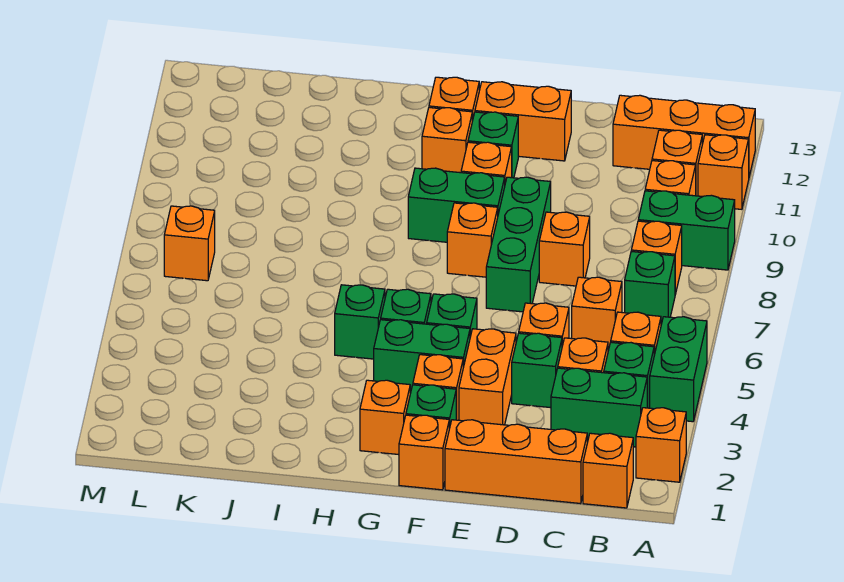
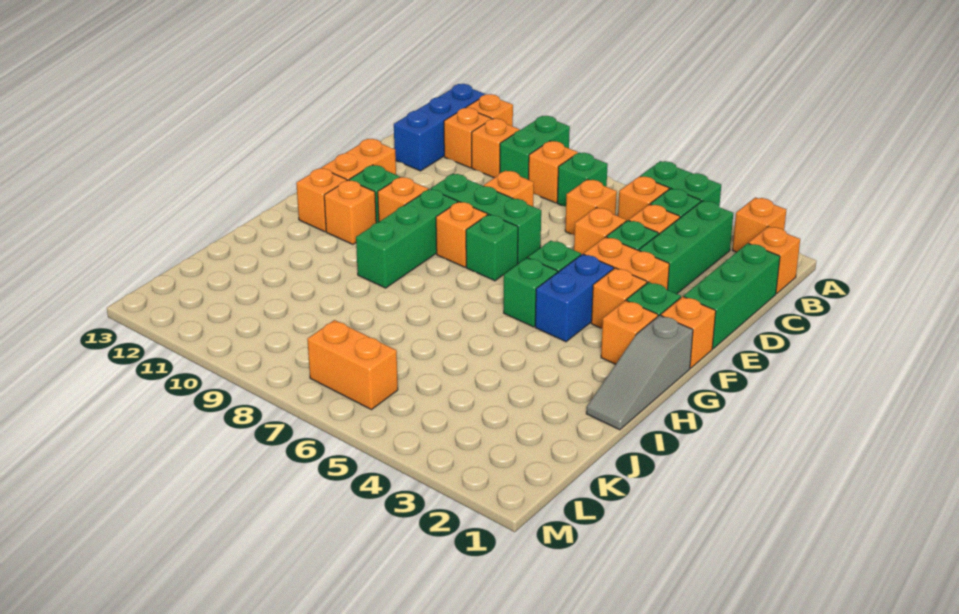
orange 1x3 brick [613,95,755,176] -> blue 1x3 brick [394,84,485,171]
green 1x2 brick [551,368,647,447] -> green 1x3 brick [639,201,733,294]
orange 1x3 brick [445,420,587,504] -> green 1x3 brick [684,243,780,349]
green 1x2 brick [374,320,470,393] -> blue 1x2 brick [535,254,614,342]
green 1x2 brick [408,168,505,242] -> green 1x3 brick [356,189,458,288]
none -> grey 1x3 slope [586,315,693,430]
green 1x1 brick [335,285,385,359] -> green 1x1 brick moved to [466,214,518,281]
orange 1x1 brick [164,206,215,281] -> orange 1x2 brick [307,320,398,410]

